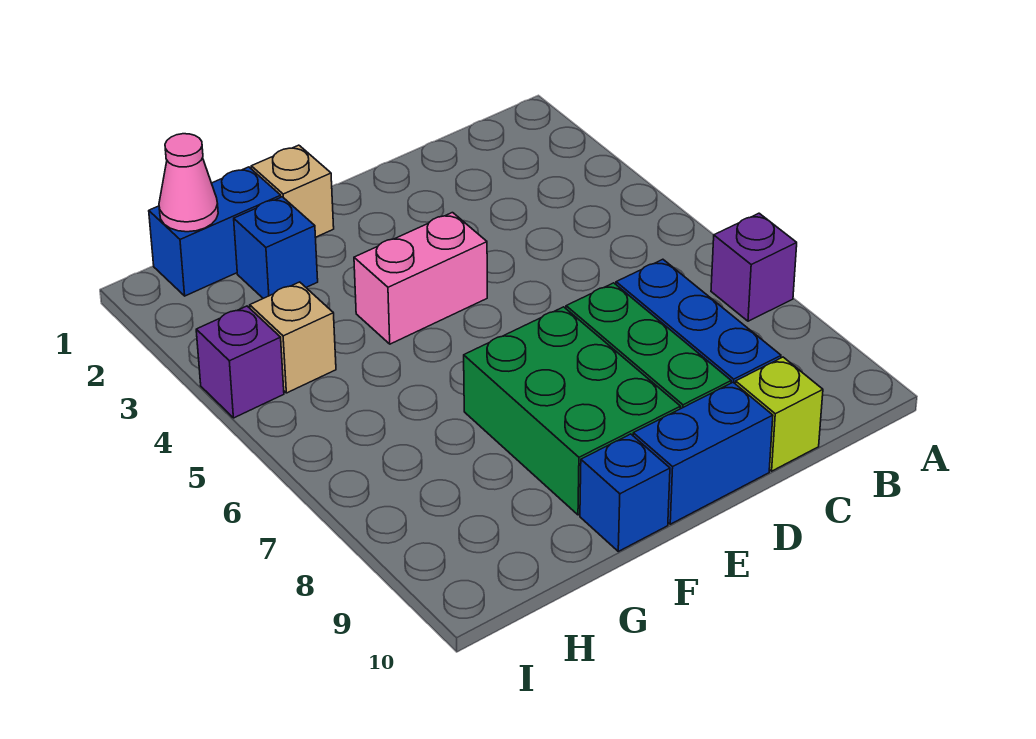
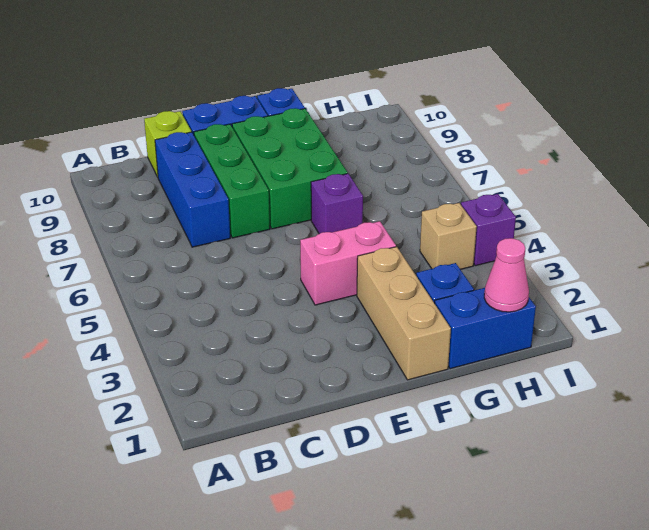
purple 1x1 brick [711,213,797,321] -> purple 1x1 brick moved to [311,174,363,234]
tan 1x1 brick [251,145,334,237] -> tan 1x3 brick [357,247,451,380]

